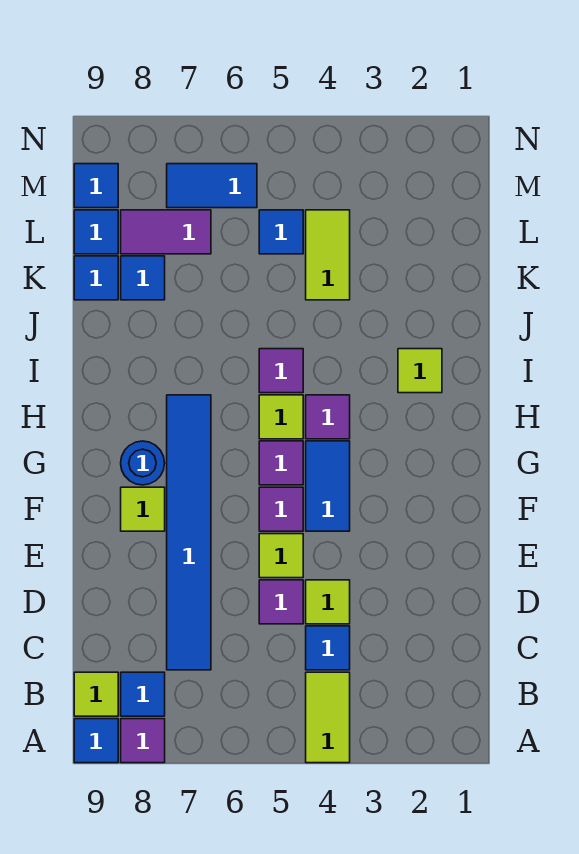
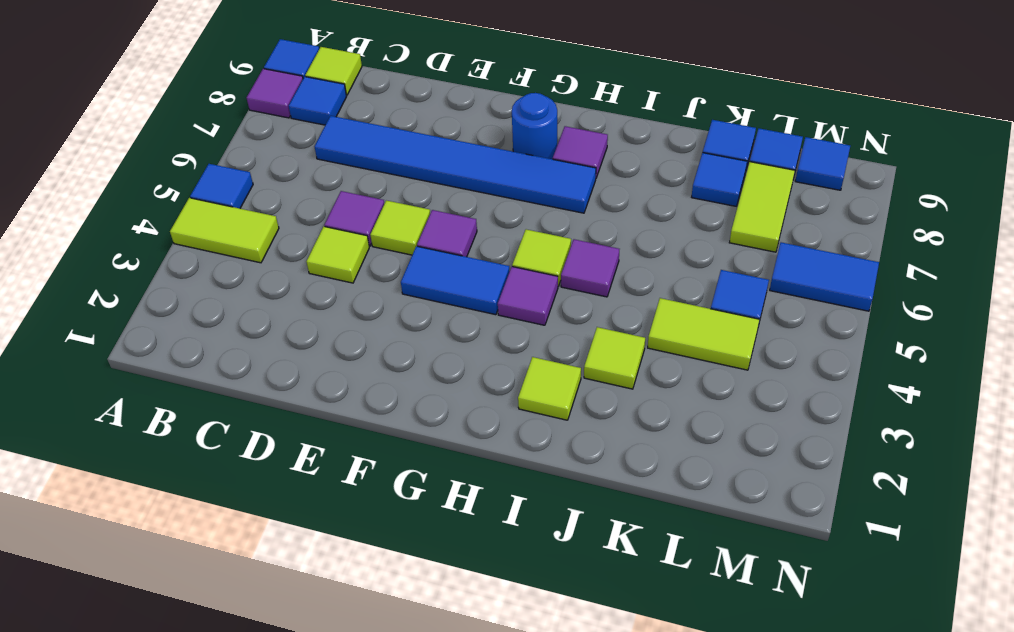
blue 1x1 tile [306,626,350,670] -> blue 1x1 tile moved to [190,164,253,208]
lime 1x1 tile [121,487,165,531] -> lime 1x1 tile moved to [584,327,645,389]
purple 1x1 tile [259,441,303,485] -> purple 1x1 tile moved to [553,126,608,178]
purple 1x2 tile [121,210,211,254] -> lime 1x2 tile [729,162,795,252]
blue 1x2 tile [167,164,257,208] -> blue 1x2 tile turned to [770,242,879,311]

